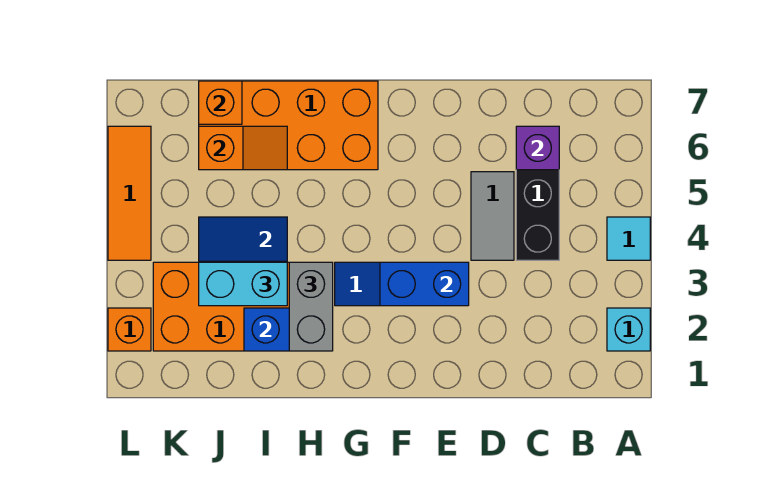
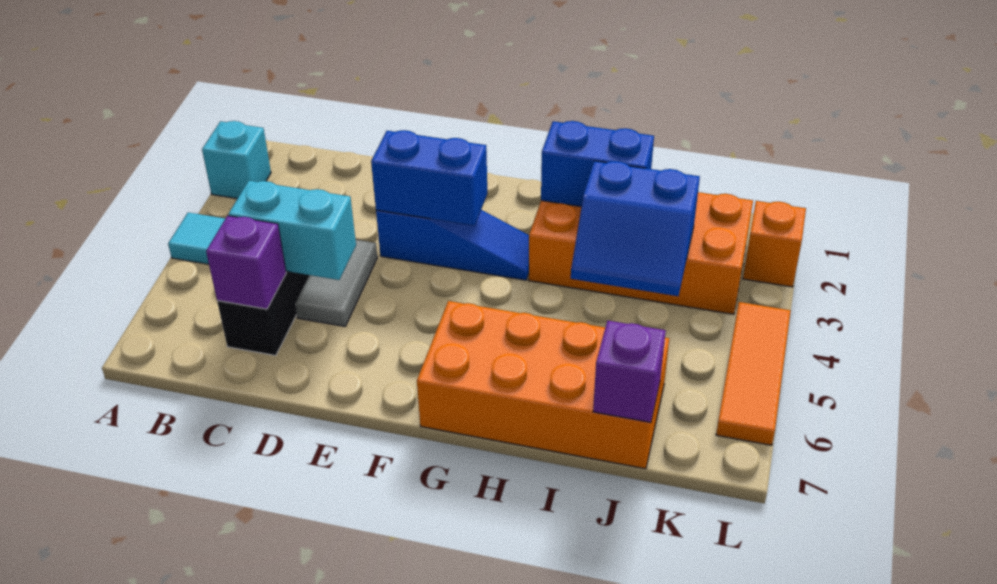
grey 1x2 brick [289,262,333,351] -> none
cyan 1x2 brick [199,262,287,306] -> cyan 1x2 brick moved to [228,181,356,280]
orange 1x2 slope [199,126,287,170] -> none
orange 1x1 brick [199,81,242,124] -> purple 1x1 brick [593,321,666,422]

